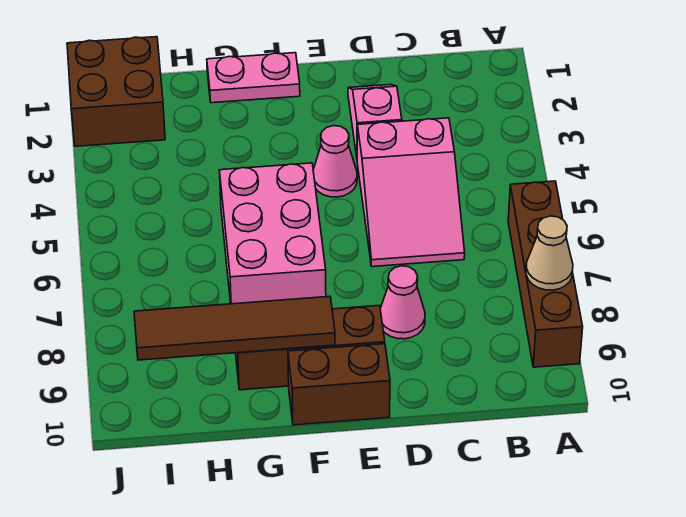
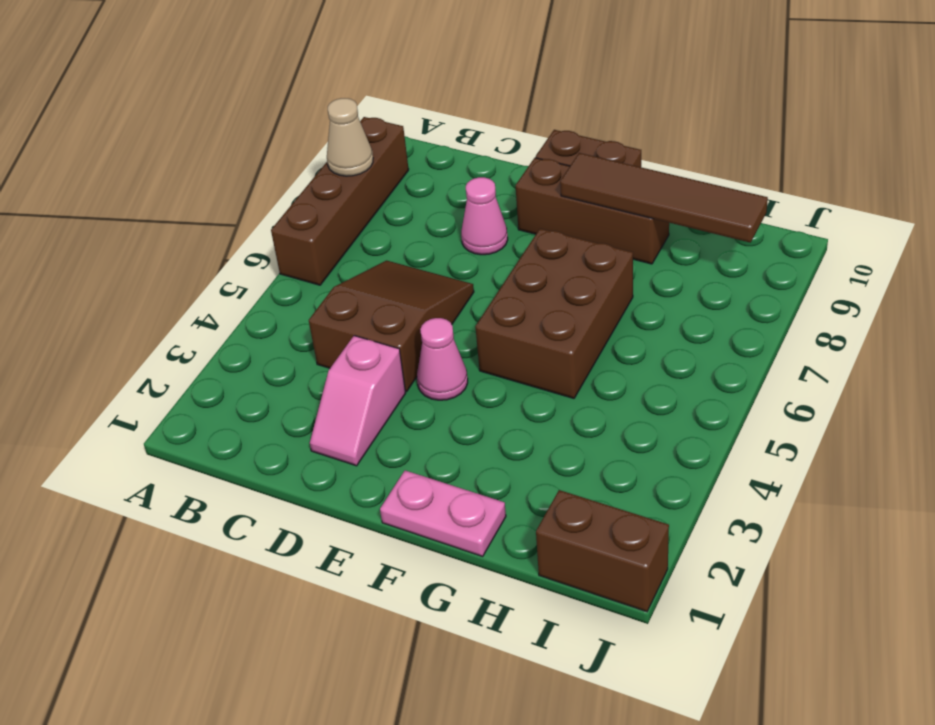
pink 2x3 slope [357,118,465,267] -> brown 2x3 slope [309,261,474,392]
pink 2x3 brick [219,163,326,304] -> brown 2x3 brick [475,229,633,398]
brown 2x2 brick [67,37,165,146] -> brown 1x2 brick [536,490,669,612]

